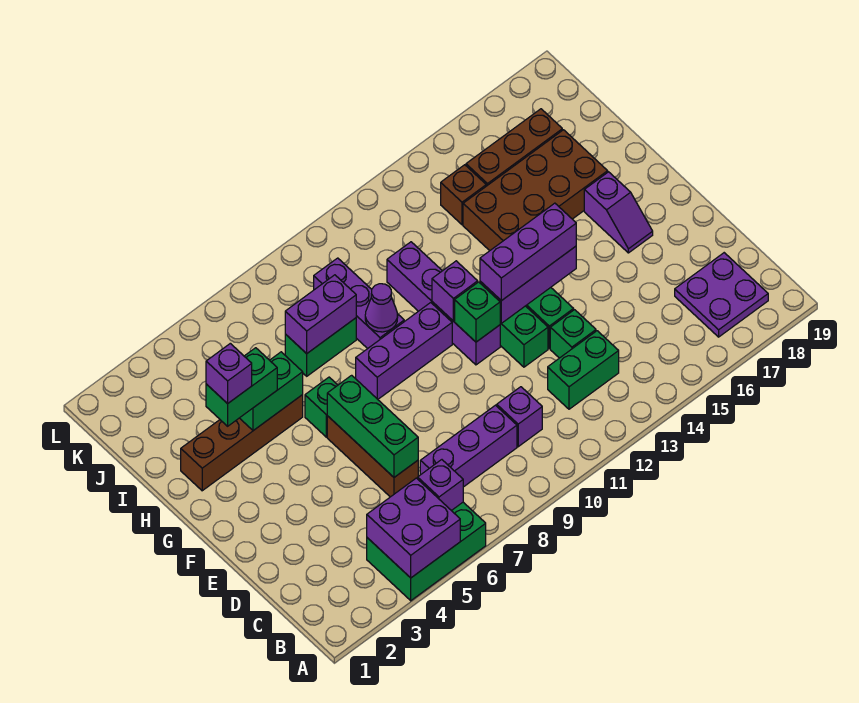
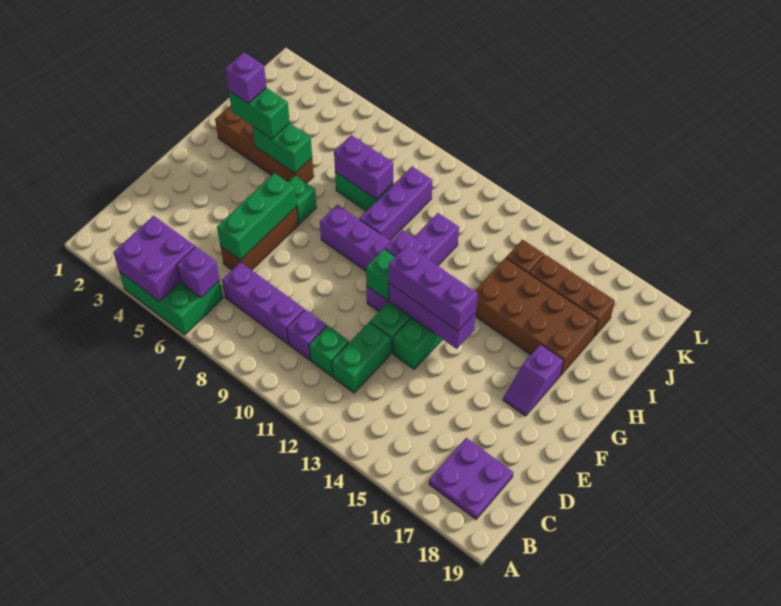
green 1x2 brick [548,331,619,409] -> green 1x2 brick turned to [332,322,391,393]
green 1x1 brick [550,310,596,358] -> green 1x1 brick moved to [309,326,349,376]
purple 1x1 cone [365,284,398,332] -> none

